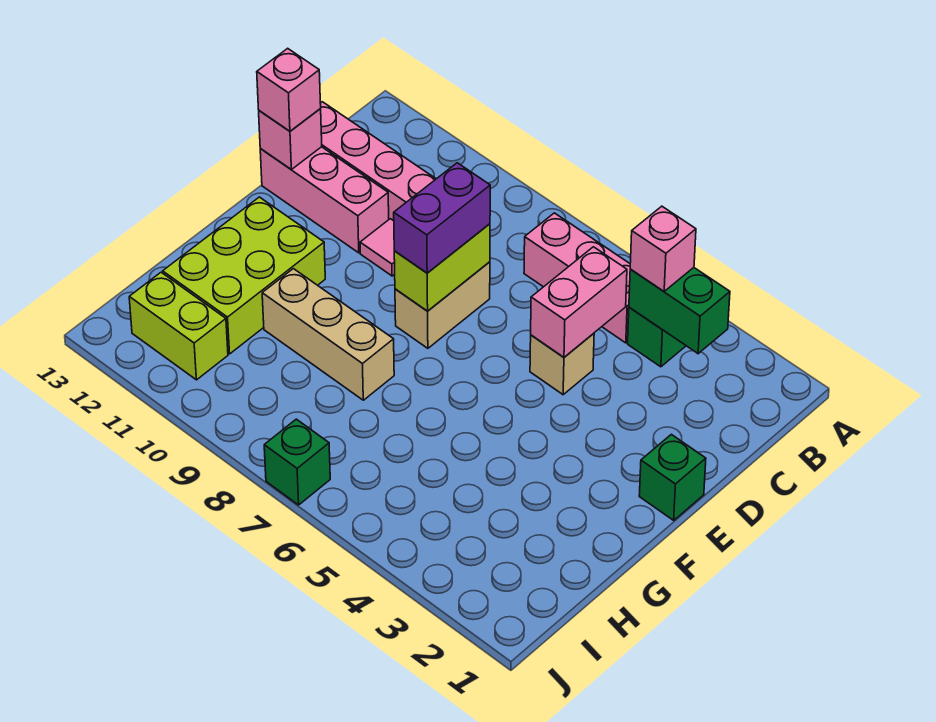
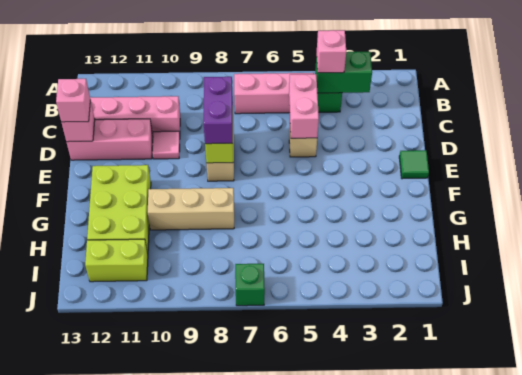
green 1x1 brick [639,434,706,520] -> green 1x1 tile [399,150,429,179]

